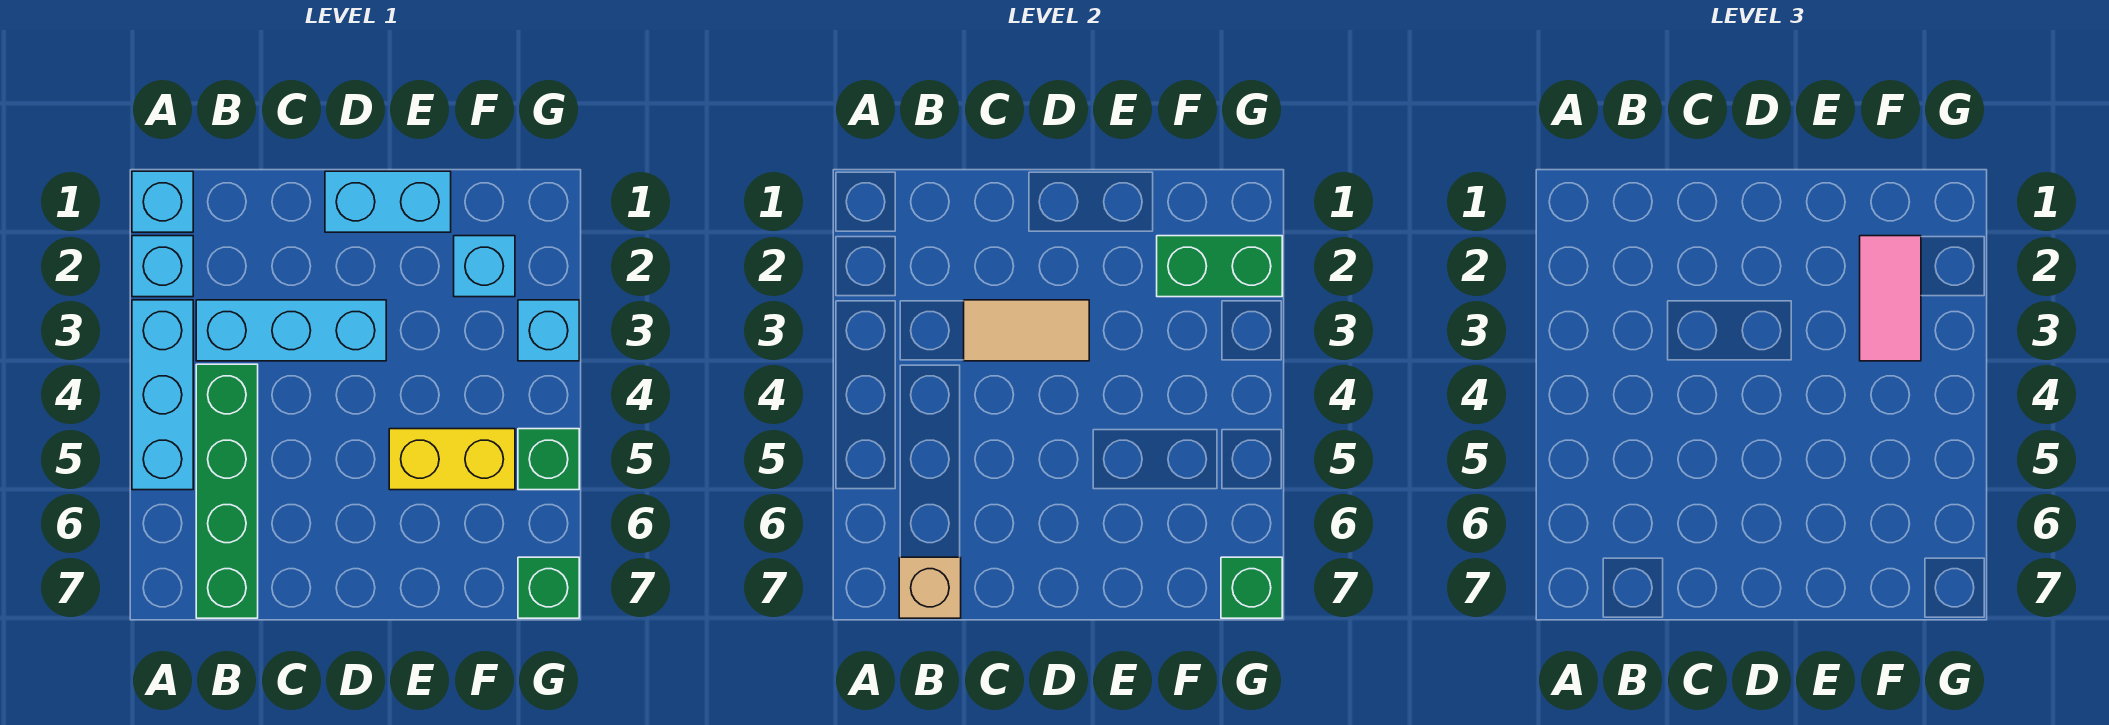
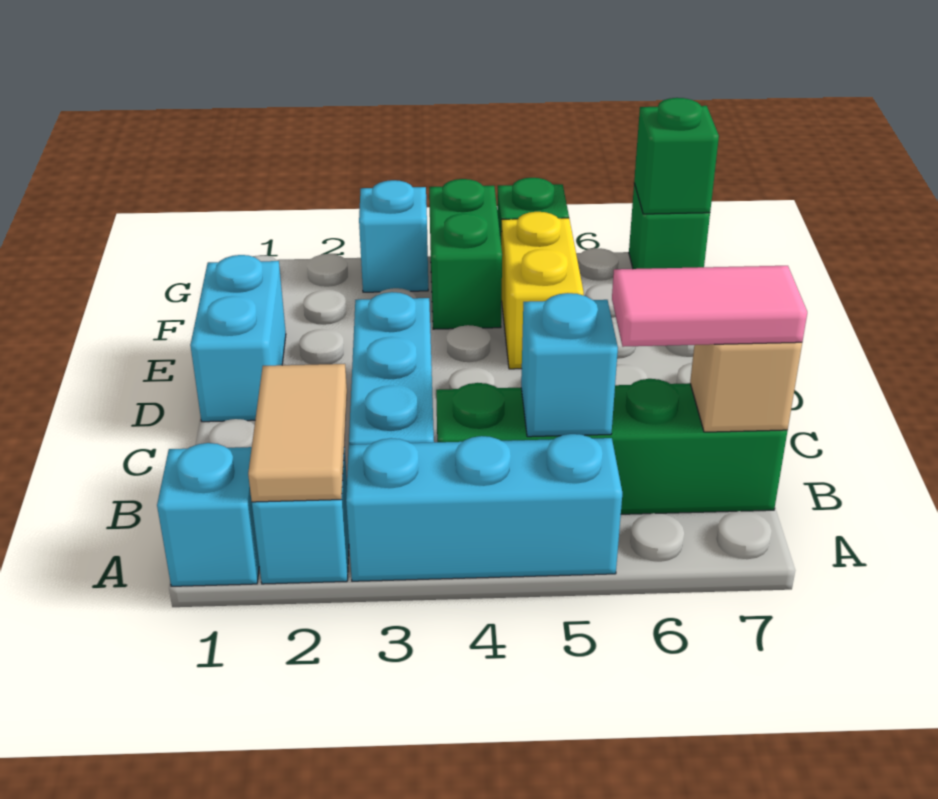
tan 1x2 tile [964,300,1089,361] -> tan 1x2 tile moved to [248,364,347,502]
cyan 1x1 brick [454,236,515,297] -> cyan 1x1 brick moved to [521,293,618,437]
green 1x2 brick [1157,236,1282,297] -> green 1x2 brick moved to [429,179,502,329]
pink 1x2 tile [1860,236,1921,361] -> pink 1x2 tile moved to [612,266,807,347]

